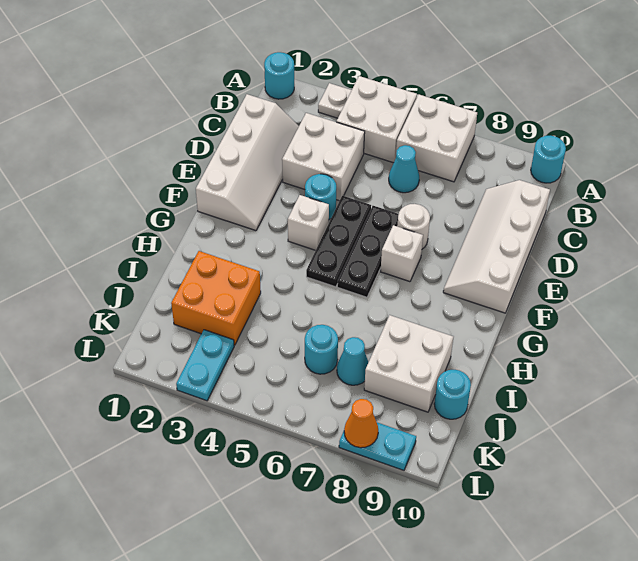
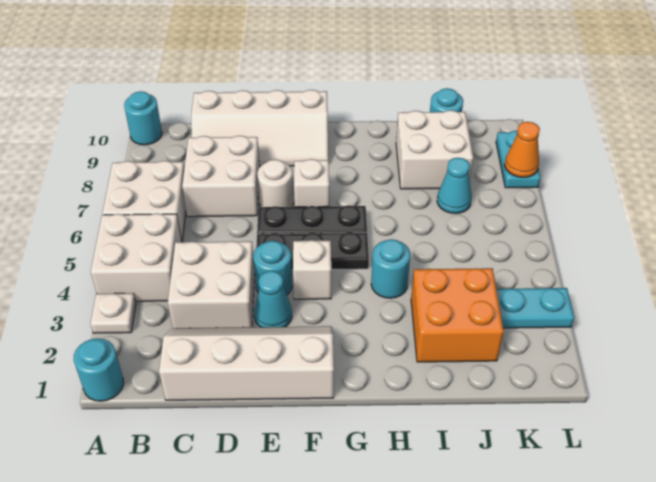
cyan 1x1 cone [389,145,419,193] -> cyan 1x1 cone moved to [254,271,292,327]
none -> white 2x2 brick [182,136,260,217]
cyan 1x1 round brick [305,325,338,374] -> cyan 1x1 round brick moved to [371,239,411,298]

